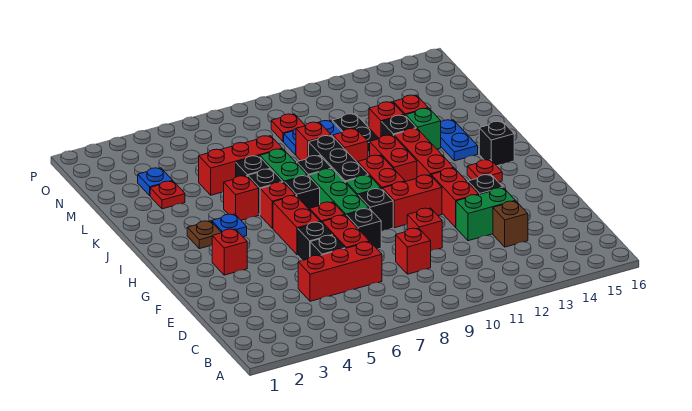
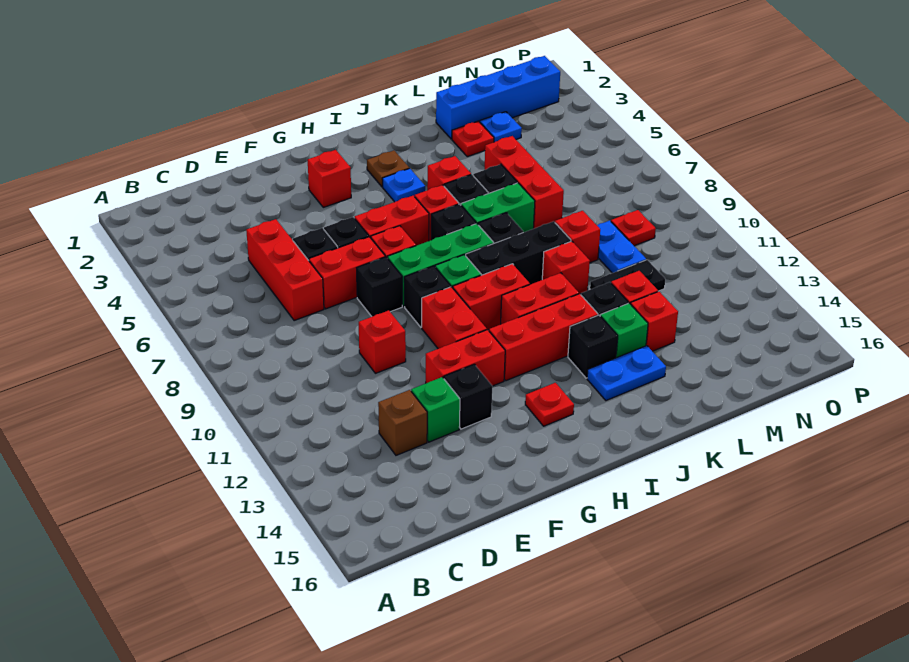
red 1x1 brick [396,228,431,274] -> none
green 1x2 brick [456,188,515,241] -> green 1x1 brick [411,377,460,442]
black 1x1 brick [479,121,514,166] -> black 1x1 brick moved to [568,315,618,378]
none -> blue 1x4 brick [436,56,560,139]

